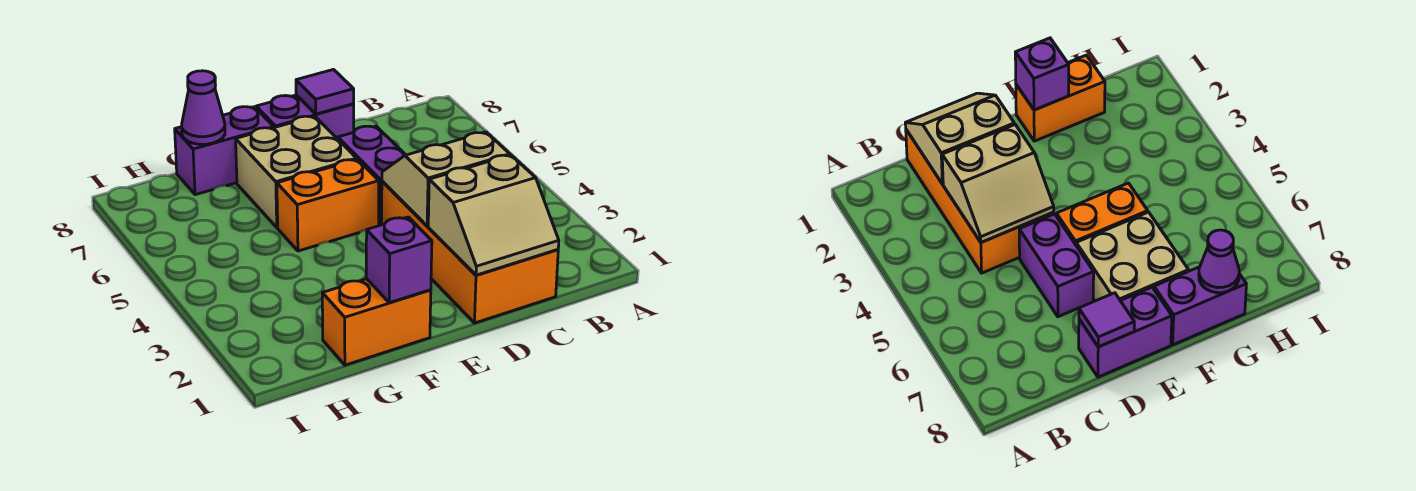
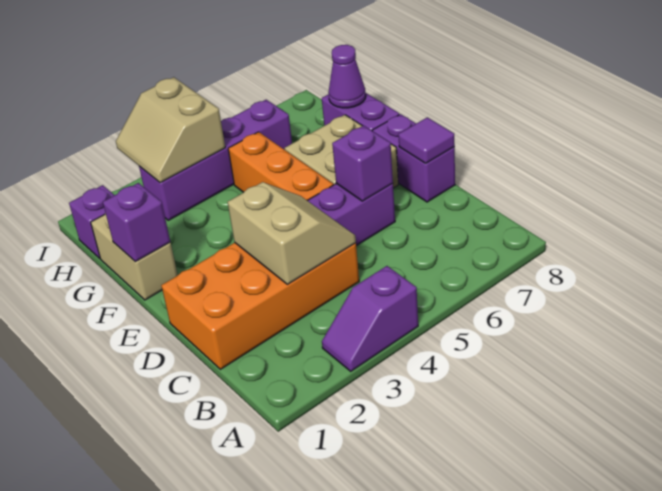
none -> purple 1x2 slope [322,266,418,371]
tan 2x2 slope [428,155,559,275] -> tan 2x2 slope moved to [116,77,225,183]
none -> purple 1x1 brick [332,126,393,201]
orange 1x2 brick [277,160,379,251] -> orange 1x3 brick [228,132,333,200]
orange 1x2 brick [322,279,431,365] -> tan 1x2 brick [91,213,178,300]
none -> purple 1x1 brick [69,185,114,258]
none -> purple 1x4 brick [139,100,292,220]

